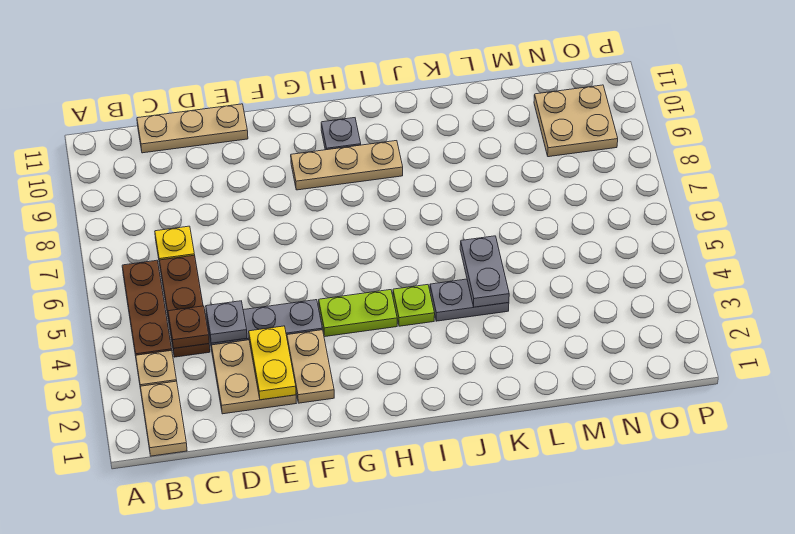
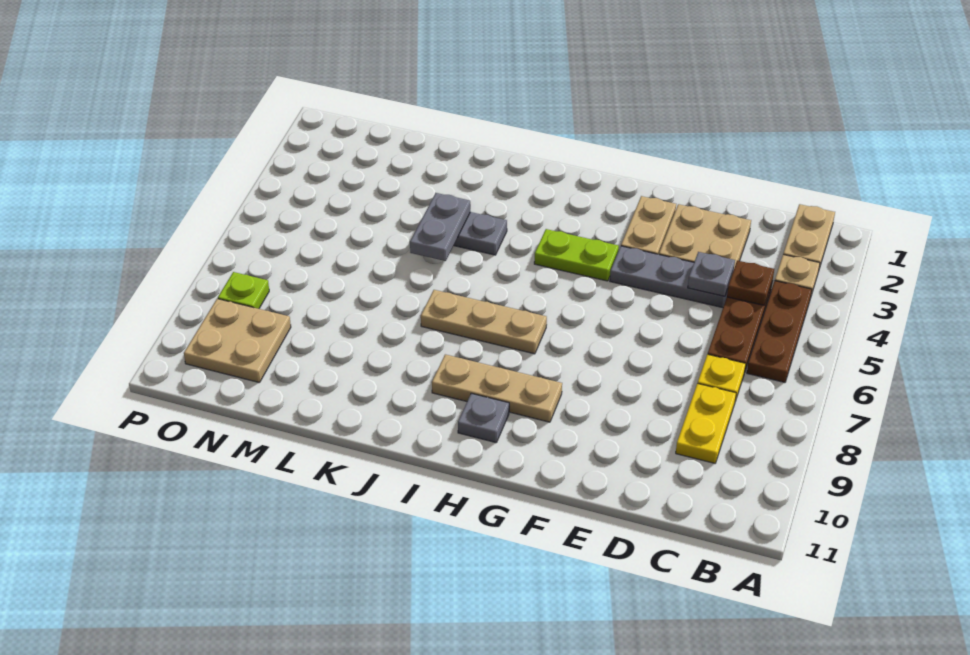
tan 1x3 plate [137,104,248,153] -> tan 1x3 plate moved to [421,290,547,354]
yellow 1x2 plate [249,326,296,400] -> yellow 1x2 plate moved to [676,383,736,463]
lime 1x1 plate [393,285,435,326] -> lime 1x1 plate moved to [218,272,269,309]

